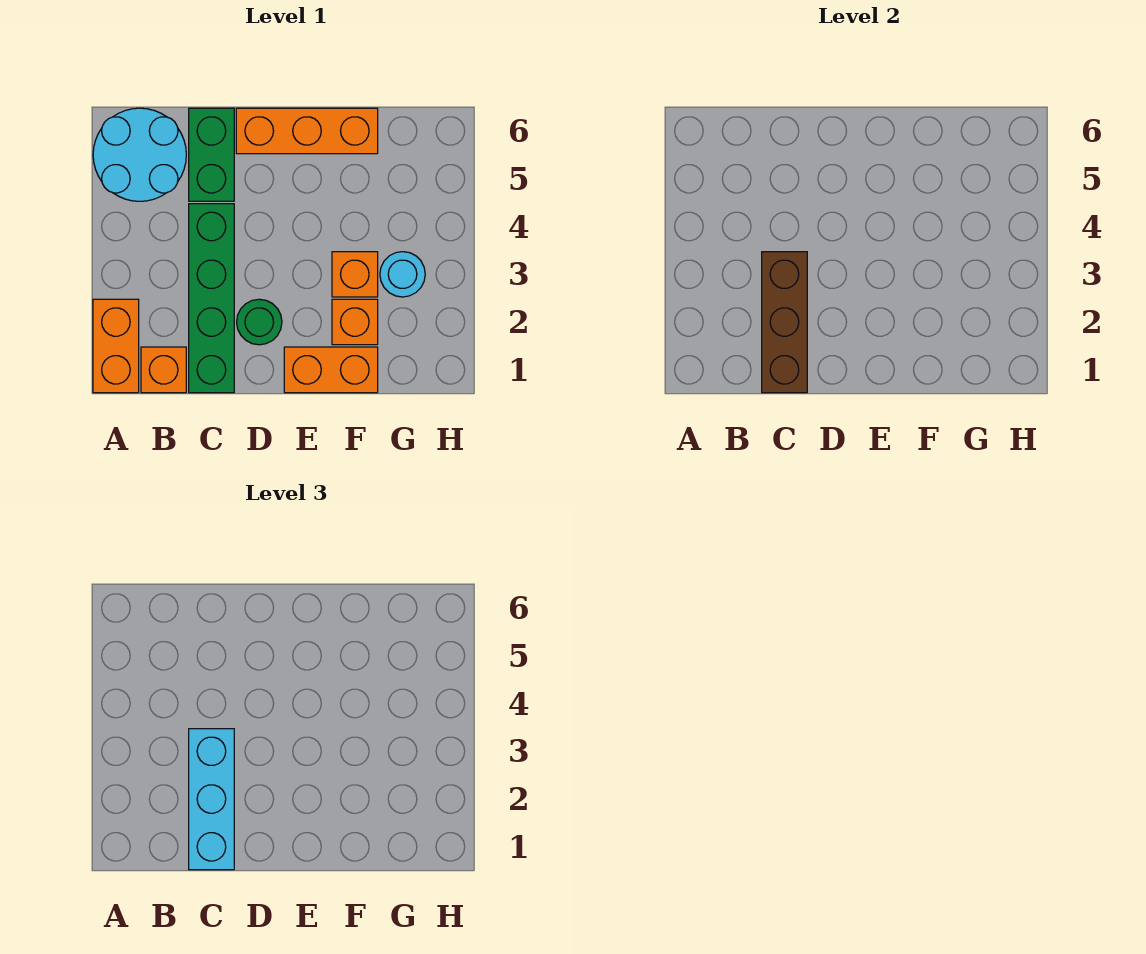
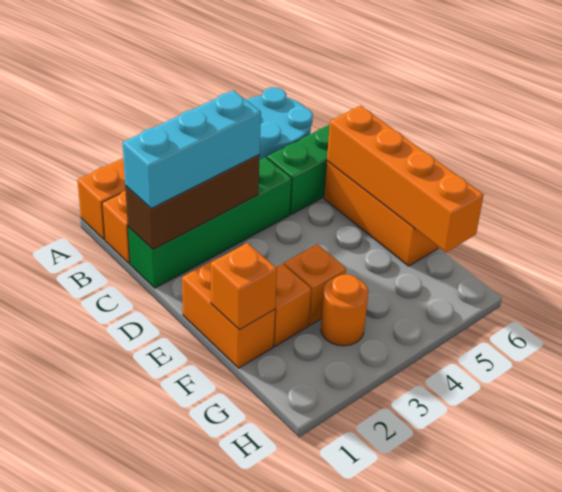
green 1x1 round brick [237,299,282,345] -> none
none -> orange 1x4 brick [327,106,484,252]
none -> orange 1x1 brick [211,243,277,330]
cyan 1x1 round brick [380,252,425,297] -> orange 1x1 round brick [321,274,368,346]

